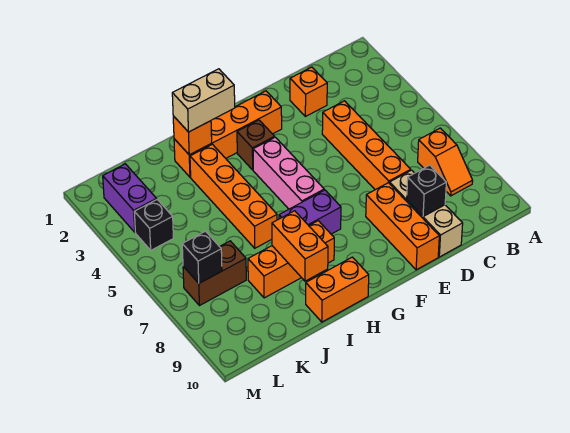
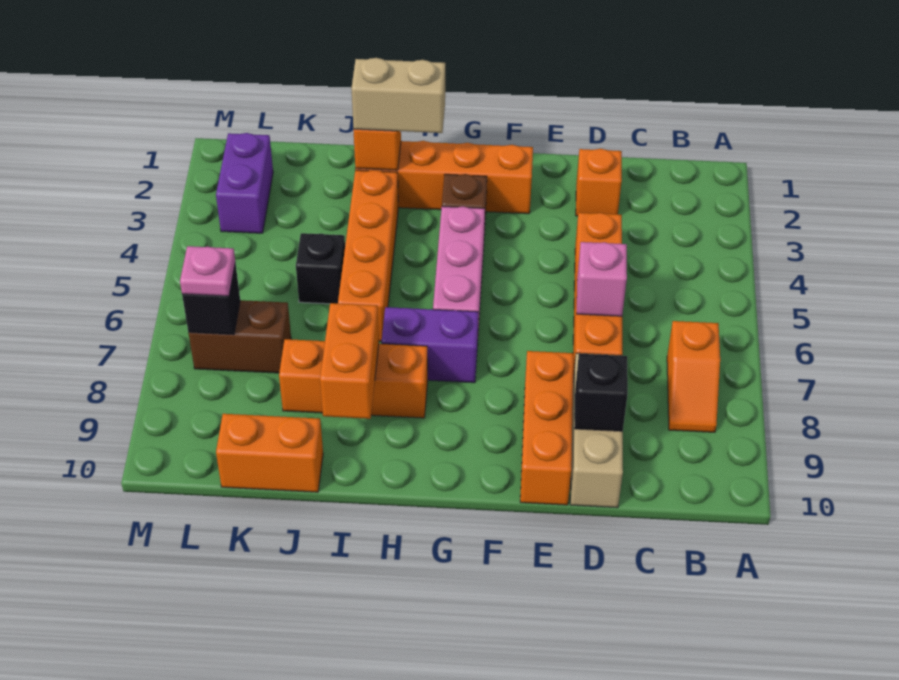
none -> pink 1x1 brick [577,242,627,316]
orange 1x2 brick [306,257,369,322] -> orange 1x2 brick moved to [216,414,323,492]
black 1x1 brick [134,200,173,250] -> black 1x1 brick moved to [296,233,345,304]
none -> pink 1x1 plate [180,246,235,296]

